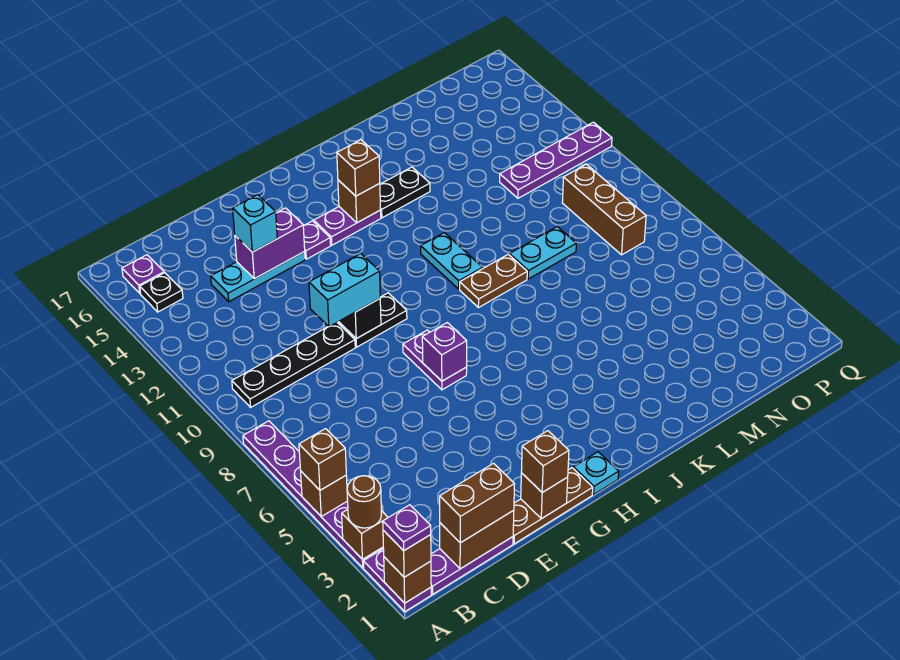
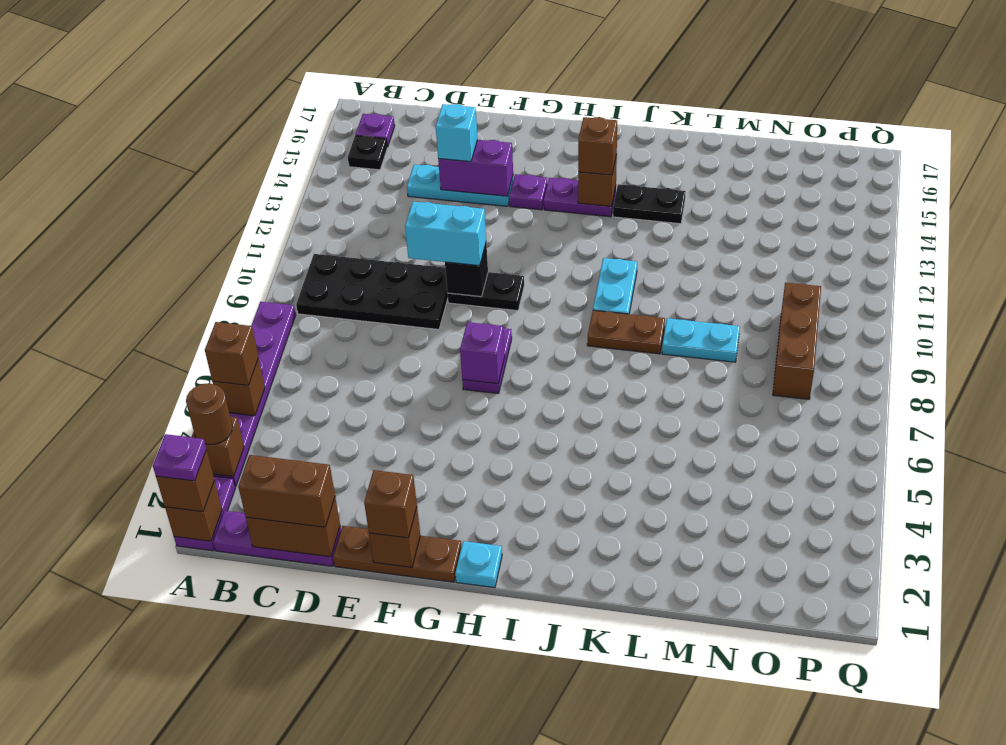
black 1x4 plate [232,323,355,407] -> black 2x4 plate [296,254,448,329]
purple 1x4 plate [500,122,612,198] -> none

